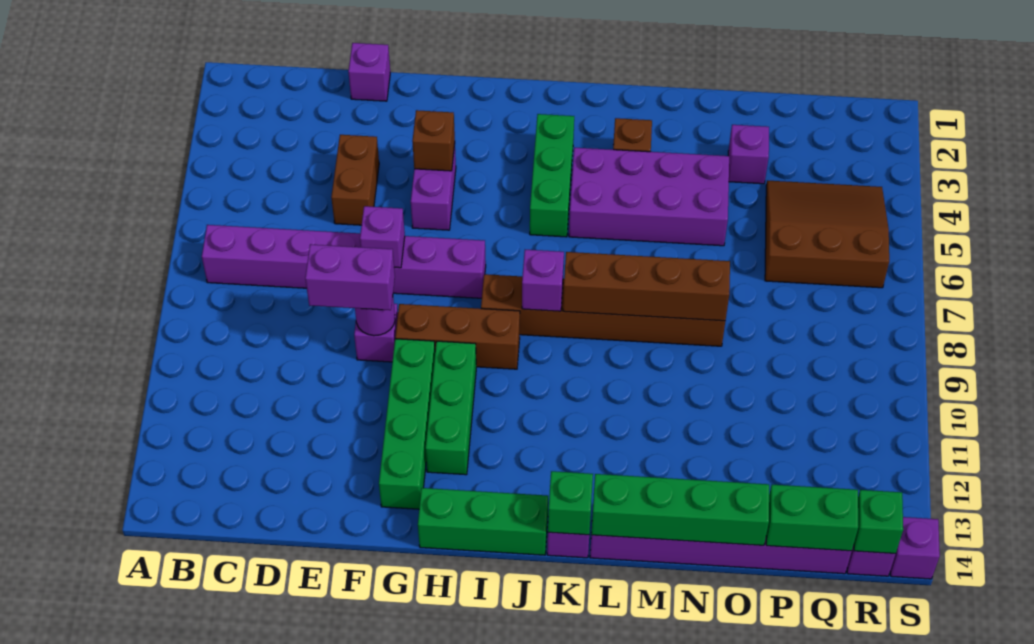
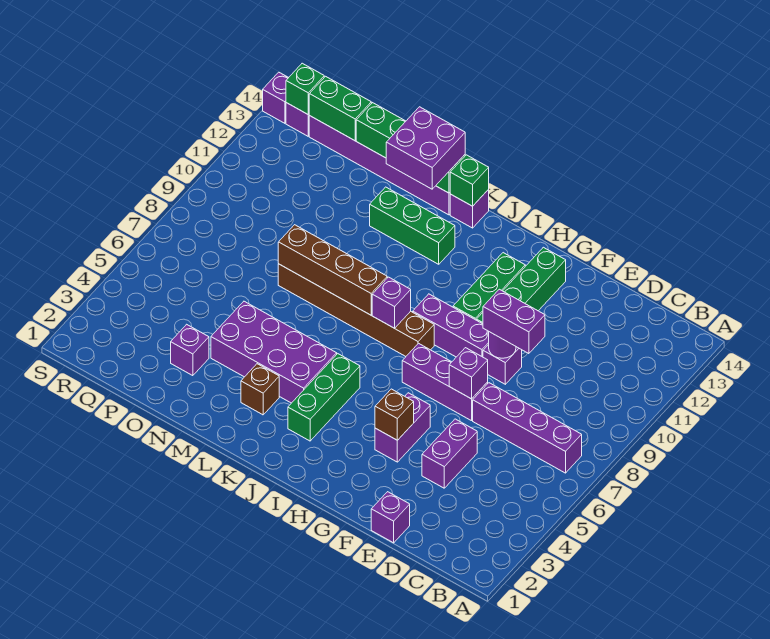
brown 1x2 brick [331,135,379,225] -> purple 1x2 brick [422,419,477,488]
brown 1x3 brick [395,304,520,369] -> purple 1x3 brick [413,294,489,357]
green 1x3 brick [418,488,548,555] -> green 1x3 brick moved to [370,187,455,264]
none -> purple 2x2 brick [386,107,465,189]
brown 3x3 slope [765,180,889,288] -> none

